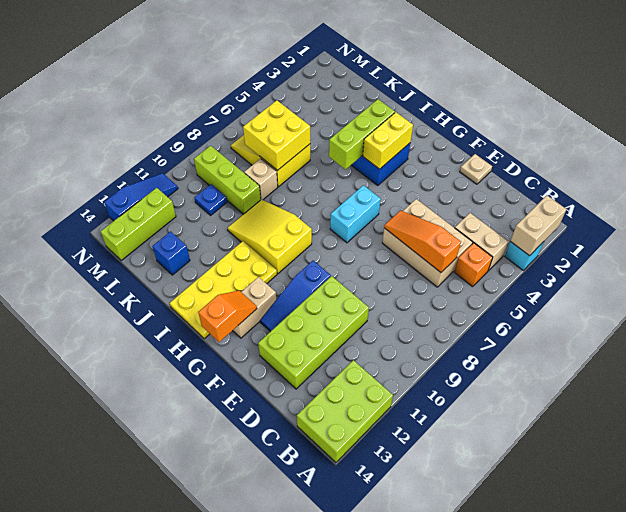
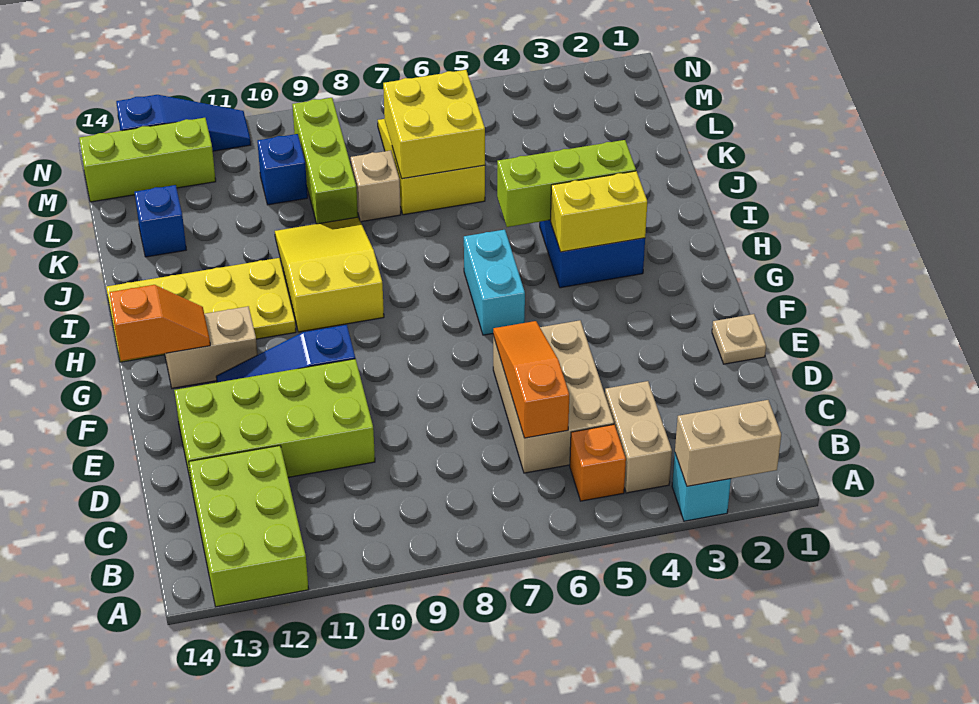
lime 2x3 brick [297,360,393,462] -> lime 2x3 brick turned to [189,446,309,607]
cyan 1x2 brick [330,185,381,243] -> cyan 1x2 brick turned to [464,230,525,335]
blue 1x1 plate [195,184,227,215] -> blue 1x1 brick [257,134,308,205]

